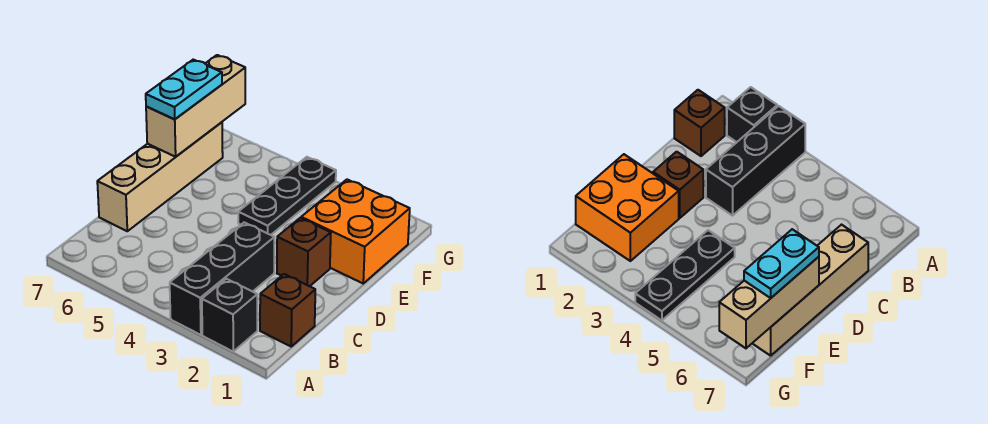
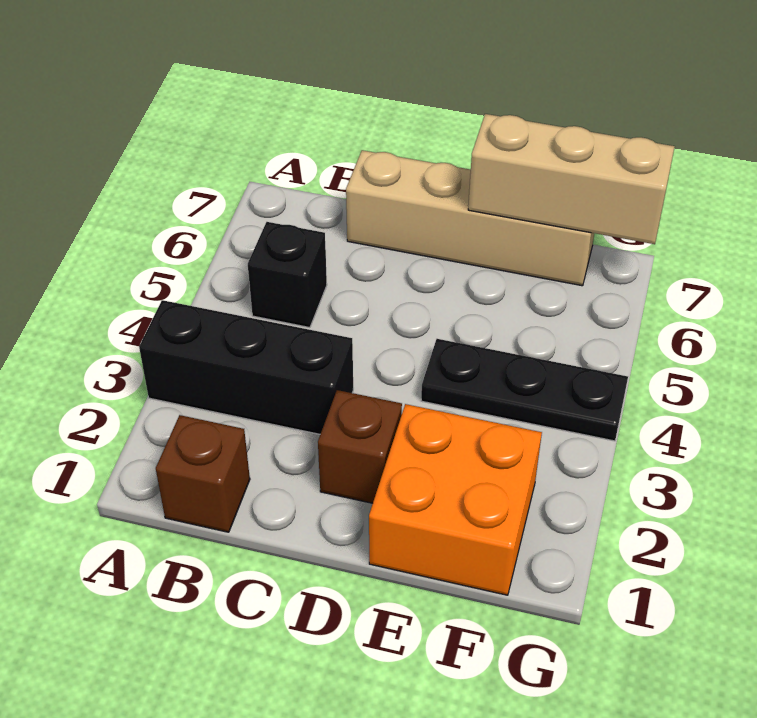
black 1x1 brick [202,279,257,351] -> black 1x1 brick moved to [248,222,327,328]
cyan 1x2 plate [146,60,222,119] -> none

